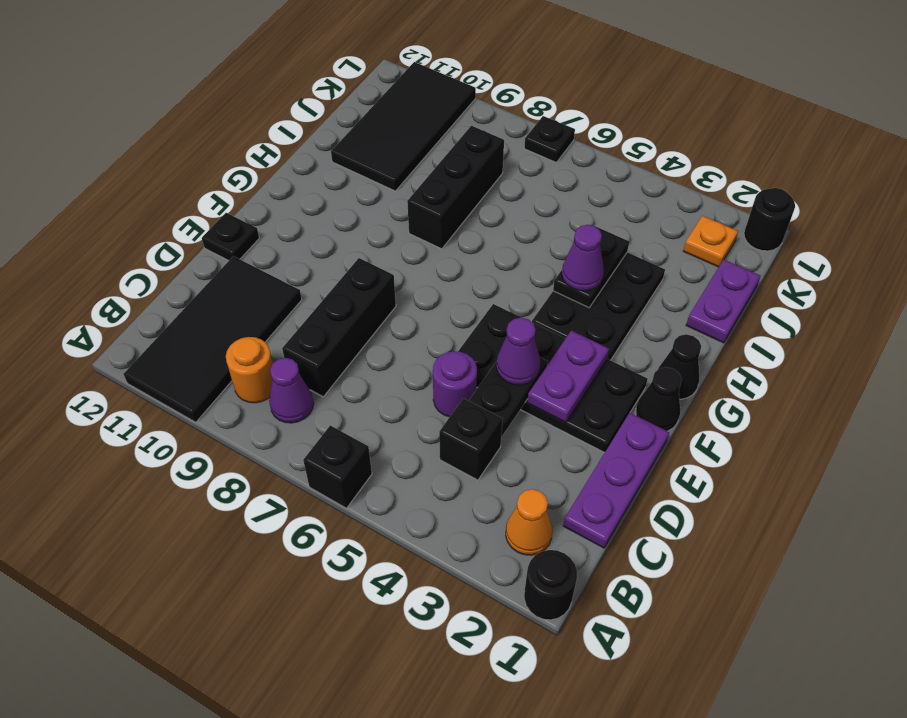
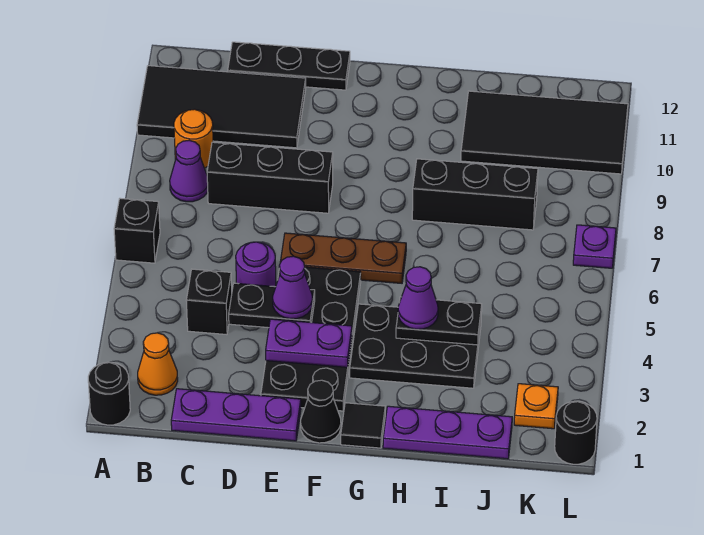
none -> brown 1x3 plate [280,233,406,283]
black 1x1 plate [202,213,259,261] -> black 1x3 plate [228,42,350,90]
black 1x1 cone [658,334,701,399] -> black 1x1 tile [341,403,385,448]
purple 1x2 plate [686,259,760,343] -> purple 1x3 plate [383,406,512,459]
black 1x1 plate [524,116,575,162] -> purple 1x1 plate [573,225,616,268]

